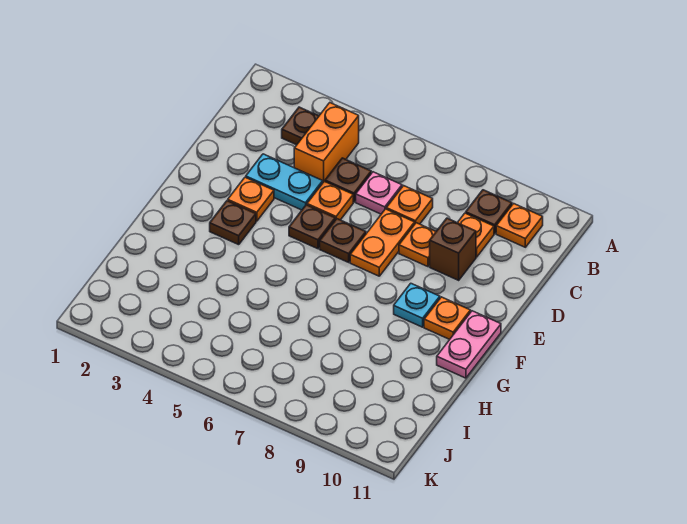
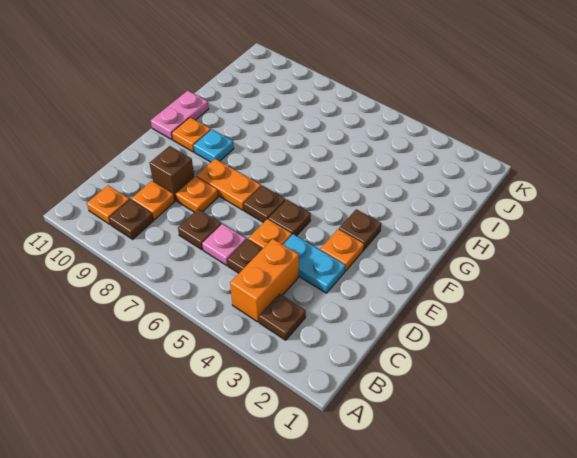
orange 1x1 plate [386,186,433,224] -> brown 1x1 plate [178,209,221,250]
orange 1x2 plate [350,209,415,276] -> orange 1x2 plate turned to [196,159,261,210]

